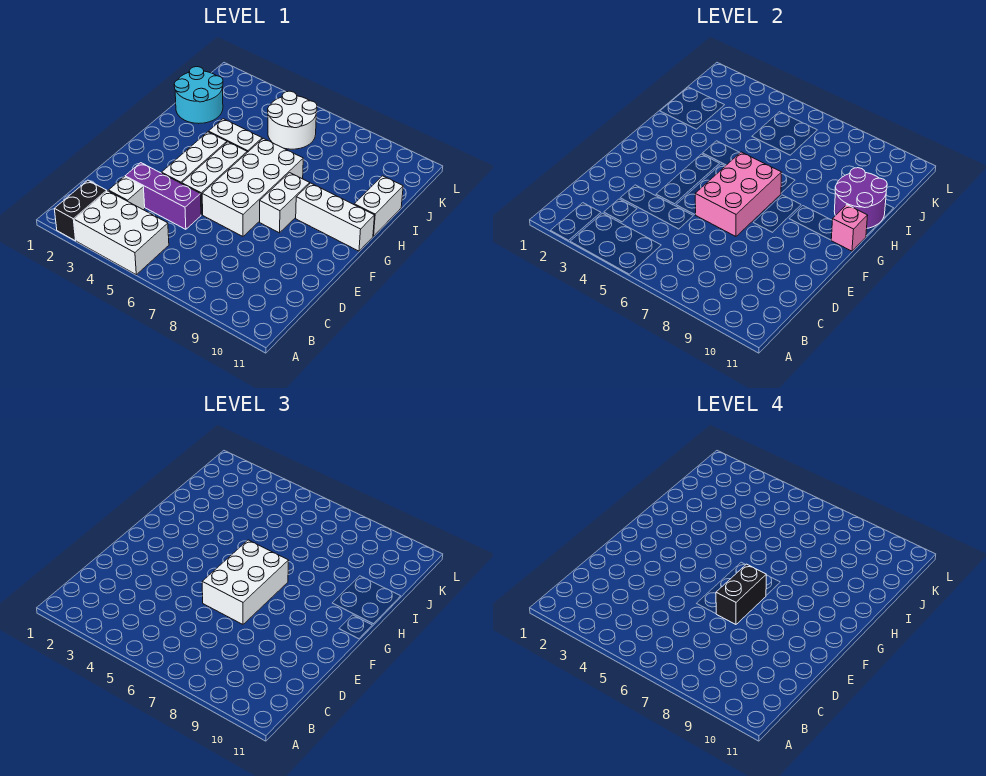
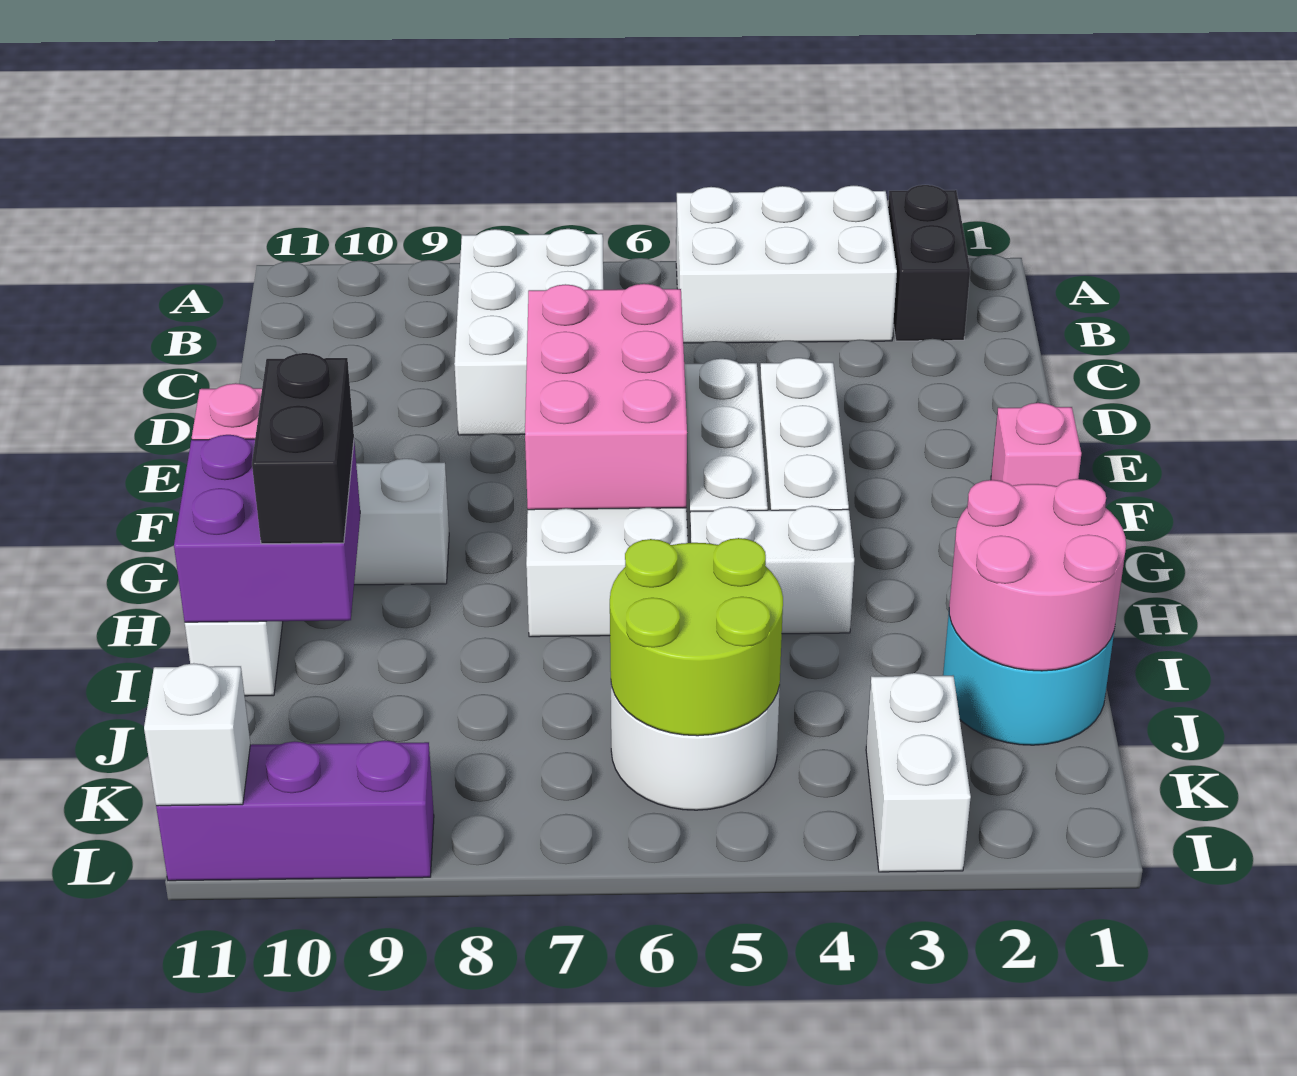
white 1x1 brick [109,177,145,210] -> white 1x1 brick moved to [144,663,250,806]
purple 1x3 brick [125,163,201,229] -> purple 1x3 brick moved to [156,740,434,881]
white 2x3 brick [202,540,289,624] -> white 2x3 brick moved to [454,229,603,435]
black 1x2 brick [716,564,766,624] -> black 1x2 brick moved to [252,353,354,544]
none -> pink 1x1 brick [991,403,1081,486]
white 1x2 brick [260,173,310,233] -> white 1x2 brick moved to [866,673,971,872]
purple 2x2 round brick [834,168,887,228] -> purple 2x2 brick [174,435,360,622]
none -> pink 2x2 round brick [949,479,1126,671]
none -> lime 2x2 round brick [610,538,783,736]

